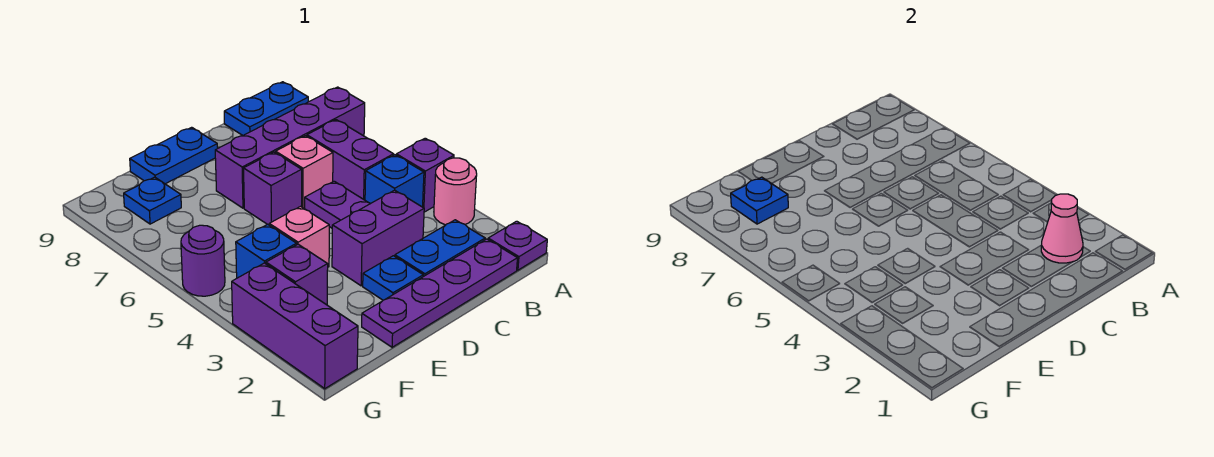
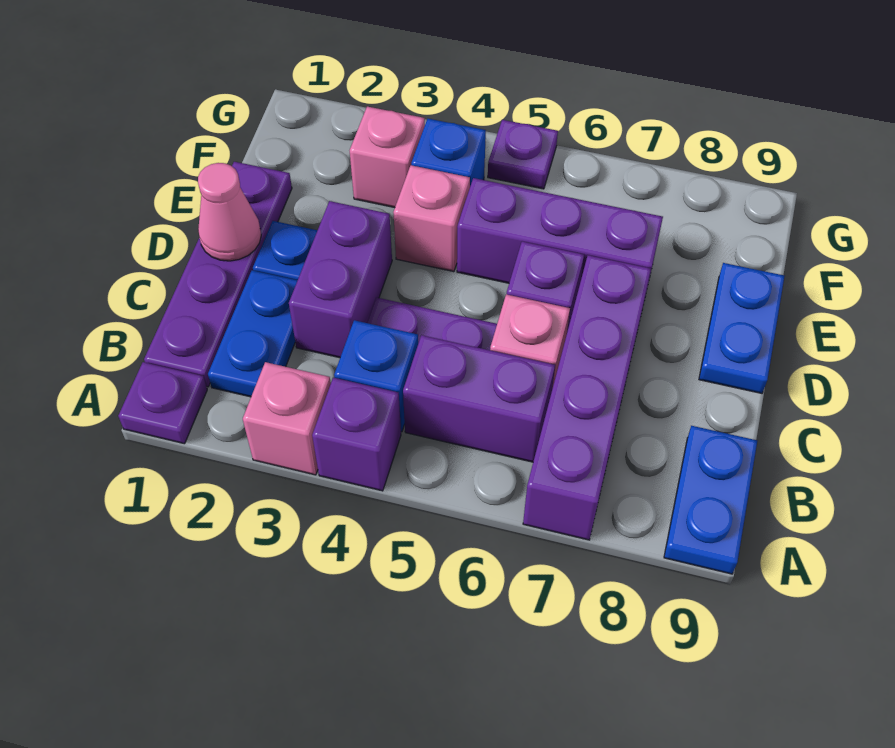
pink 1x1 round brick [434,158,477,225] -> pink 1x1 brick [243,362,331,475]
pink 1x1 cone [1041,194,1083,263] -> pink 1x1 cone moved to [198,163,261,261]
purple 1x1 brick [266,244,328,305] -> pink 1x1 brick [350,107,425,208]
blue 1x1 plate [124,177,181,224] -> none
blue 1x1 plate [731,177,788,224] -> none
purple 1x3 brick [232,263,358,389] -> purple 1x3 brick moved to [457,178,663,296]
purple 1x1 round brick [181,225,225,296] -> purple 1x1 plate [488,120,558,189]

